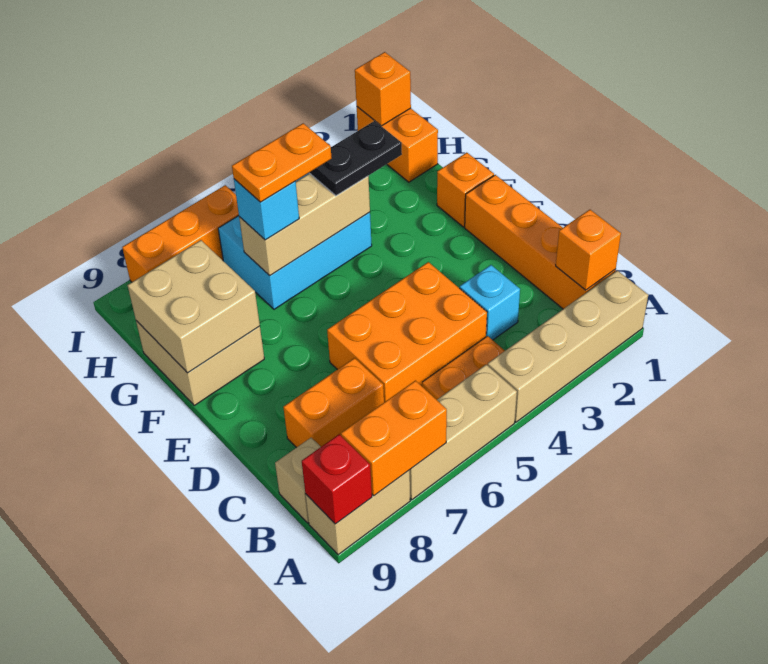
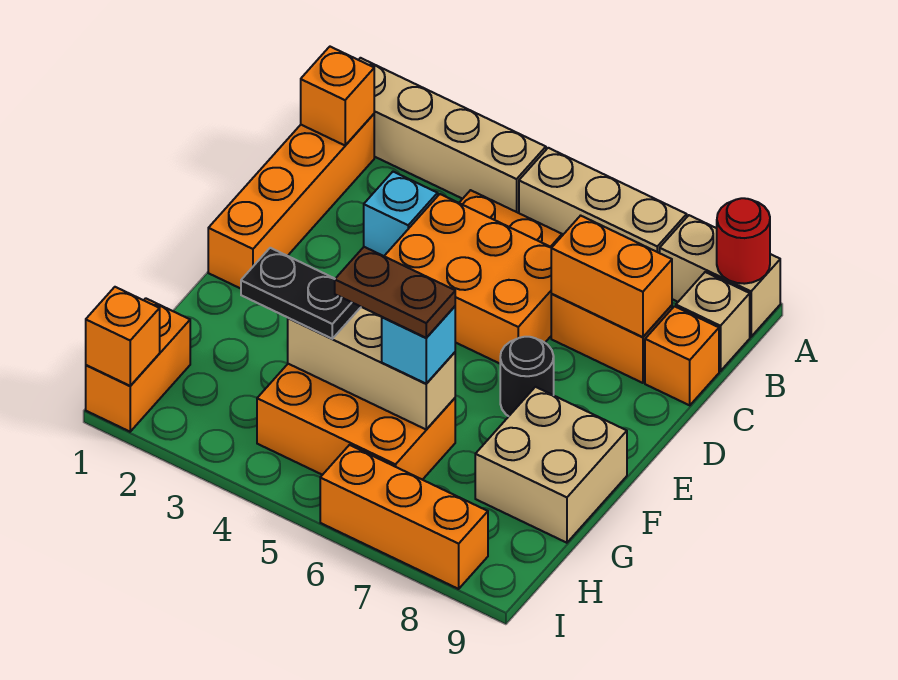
orange 1x2 brick [341,381,447,496] -> orange 1x2 brick moved to [551,216,672,337]
red 1x1 brick [302,434,372,524] -> red 1x1 round brick [717,198,770,284]
none -> black 1x1 round brick [500,337,554,416]
orange 1x1 brick [437,153,494,227] -> orange 1x1 brick moved to [645,306,719,405]
tan 2x2 brick [127,240,260,373] -> none
cyan 2x3 brick [218,173,372,309] -> orange 2x3 brick [257,364,455,480]
orange 1x2 plate [232,123,332,202] -> brown 1x2 plate [335,247,455,338]

